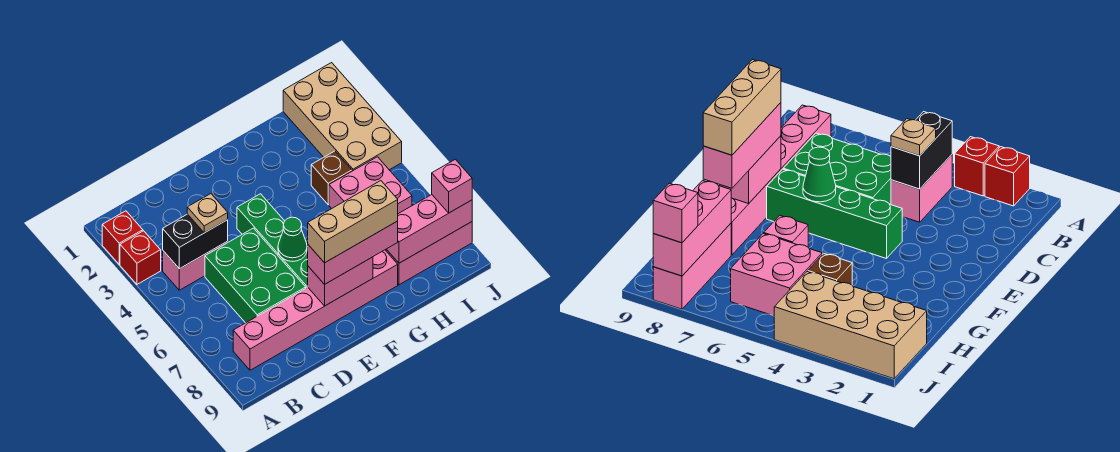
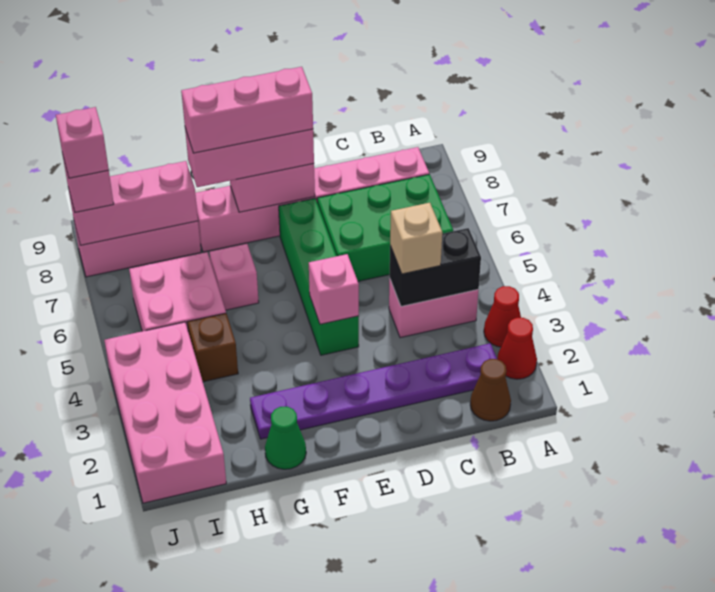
red 1x1 brick [102,211,143,264] -> red 1x1 cone [497,318,537,379]
red 1x1 brick [120,231,161,284] -> red 1x1 cone [484,286,521,347]
none -> brown 1x1 cone [470,359,511,421]
none -> purple 1x6 plate [250,343,497,439]
tan 1x1 plate [187,194,228,233] -> tan 1x1 brick [390,203,442,274]
green 2x3 brick [205,228,306,323] -> green 2x3 brick turned to [317,174,453,281]
none -> pink 1x1 brick [309,254,359,324]
green 1x1 cone [278,217,307,261] -> green 1x1 cone moved to [265,407,306,469]
tan 1x3 brick [308,181,398,263] -> pink 1x3 brick [181,67,313,153]
tan 2x4 brick [283,63,402,171] -> pink 2x4 brick [104,322,226,503]
none -> pink 1x1 brick [56,107,109,178]

